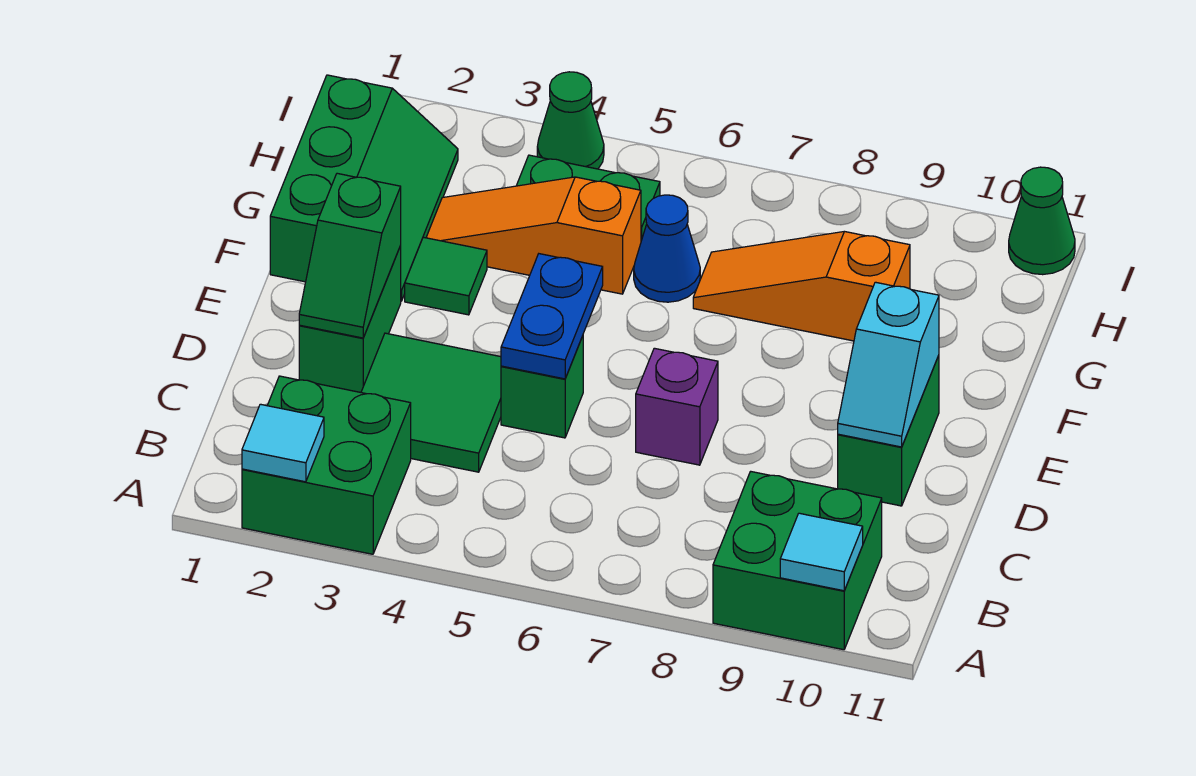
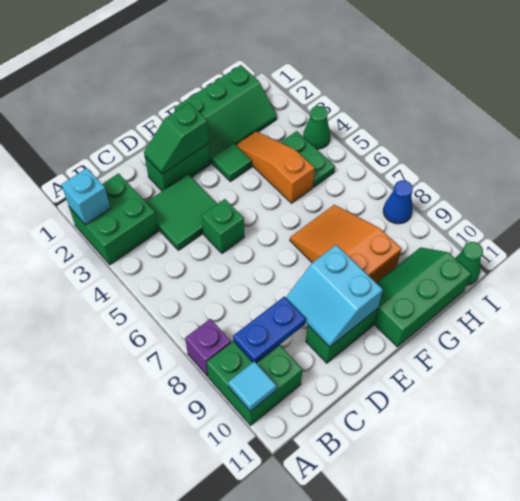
cyan 1x1 tile [242,404,324,482] -> cyan 1x1 brick [61,168,110,225]
blue 1x2 plate [501,254,603,379] -> blue 1x2 plate moved to [233,296,306,363]
purple 1x1 brick [636,348,718,465] -> purple 1x1 brick moved to [185,319,231,376]
cyan 1x2 slope [838,282,939,447] -> cyan 2x2 slope [286,245,383,347]
none -> green 2x3 slope [374,247,472,347]
blue 1x1 cone [634,195,700,302] -> blue 1x1 cone moved to [383,180,413,224]
orange 1x3 slope [693,232,910,341] -> orange 2x3 slope [290,205,402,282]

